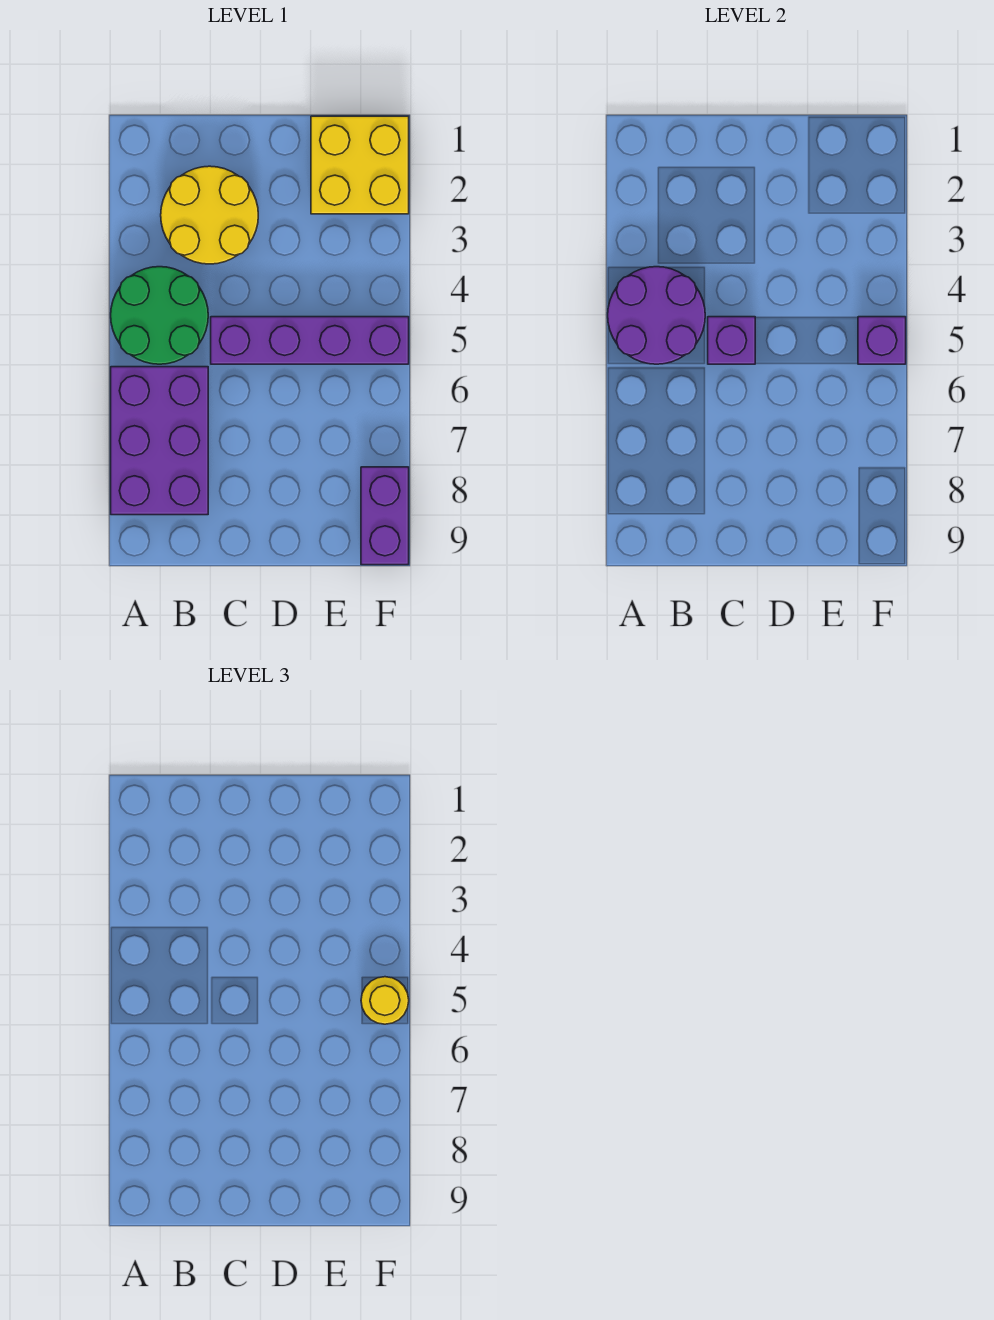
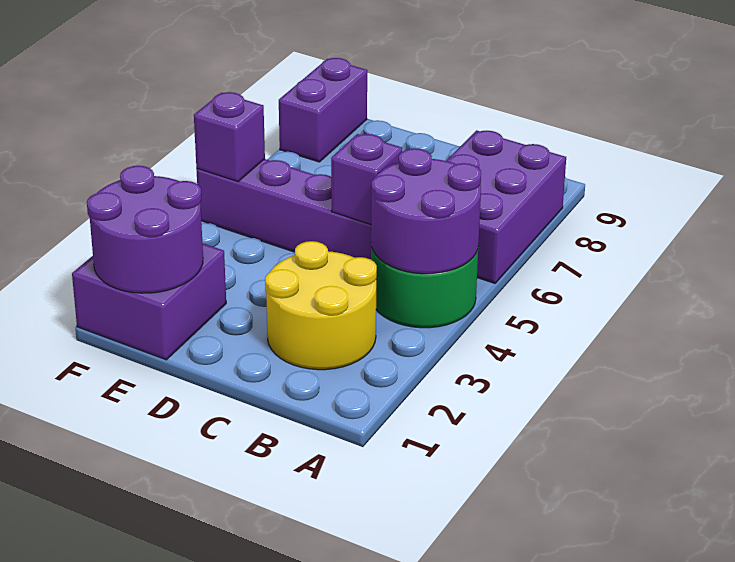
yellow 2x2 brick [311,116,409,214] -> purple 2x2 brick [72,243,226,360]
none -> purple 2x2 round brick [87,166,203,293]
yellow 1x1 round brick [361,977,409,1024] -> none

